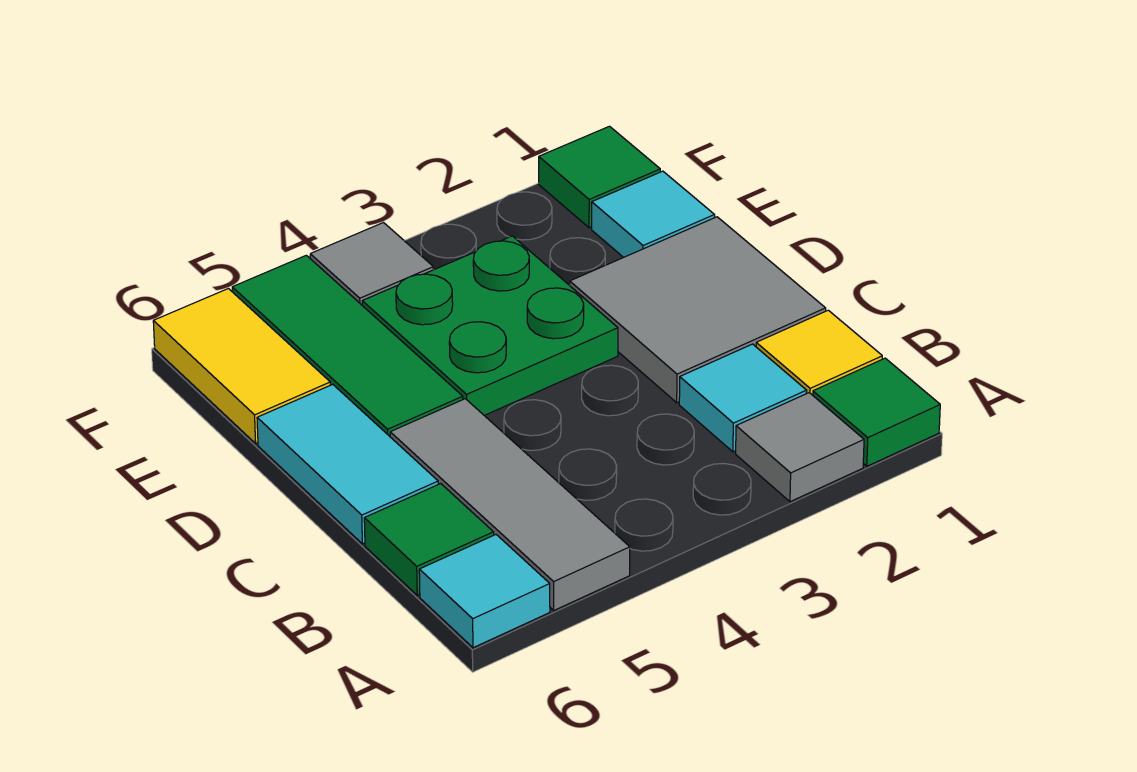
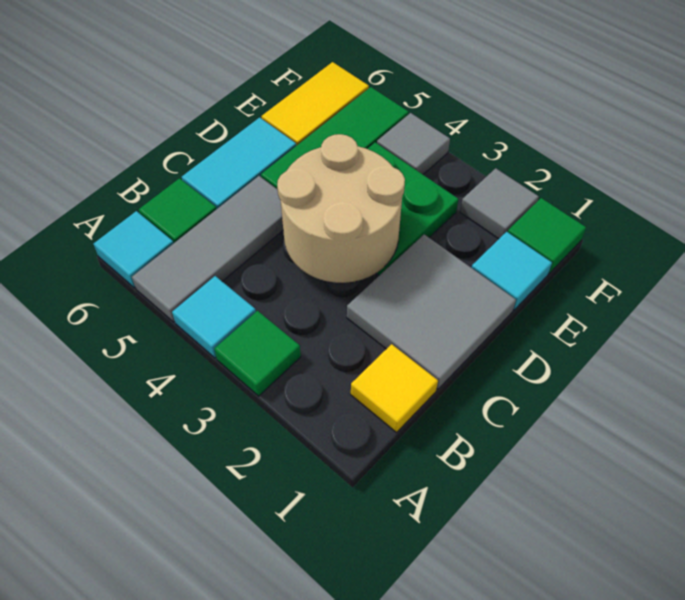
green 1x1 tile [813,358,940,466] -> green 1x1 tile moved to [214,311,301,396]
grey 1x1 tile [736,393,864,502] -> grey 1x1 tile moved to [460,168,539,239]
cyan 1x1 tile [679,344,807,452] -> cyan 1x1 tile moved to [172,276,256,358]
none -> tan 2x2 round brick [277,134,405,283]

